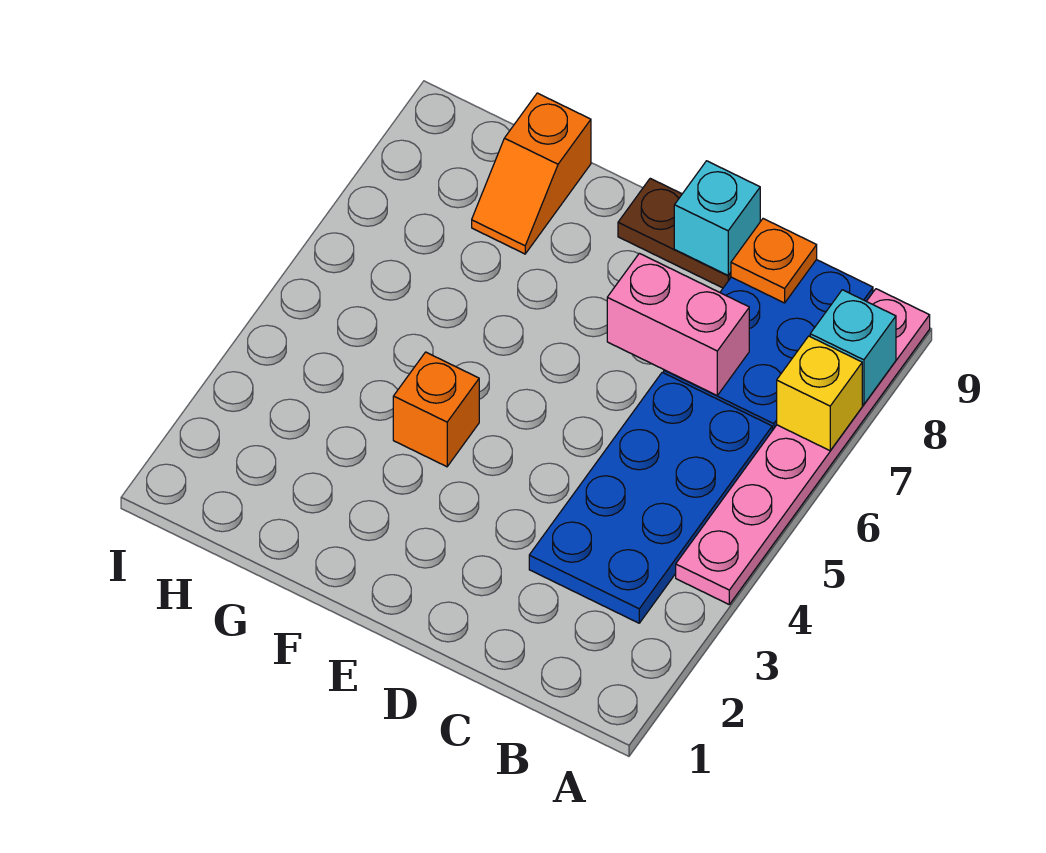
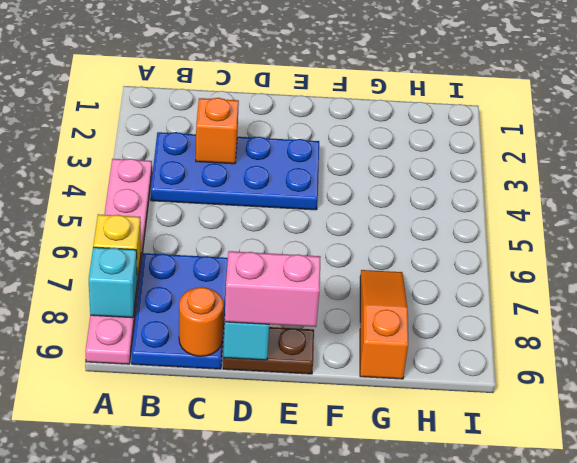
blue 2x4 plate [529,372,772,623] -> blue 2x4 plate turned to [151,132,319,210]
pink 1x2 brick [607,253,749,396] -> pink 1x2 brick moved to [225,251,321,327]
orange 1x1 plate [731,219,817,303] -> orange 1x1 round brick [179,287,224,356]
orange 1x1 brick [393,352,479,467] -> orange 1x1 brick moved to [196,98,239,164]
orange 1x2 slope [472,93,591,254] -> orange 1x3 slope [360,270,408,379]

